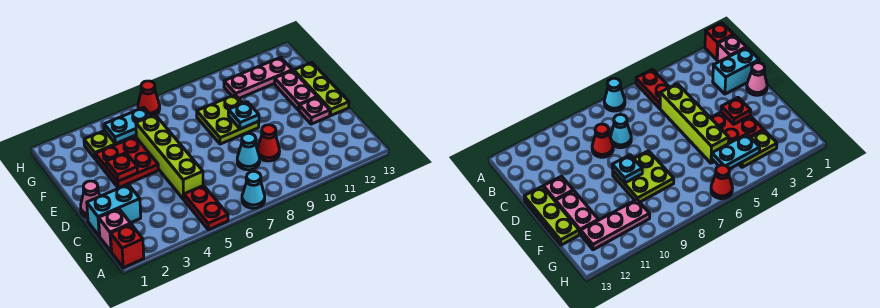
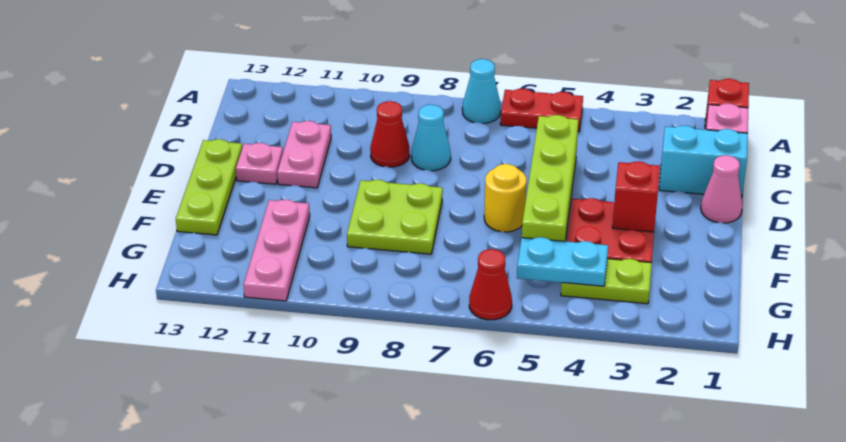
red 1x2 plate [184,186,228,230] -> red 1x2 plate turned to [500,89,583,132]
red 1x1 plate [106,153,138,181] -> red 1x1 brick [613,162,660,232]
none -> yellow 1x1 round brick [484,164,527,232]
cyan 1x1 plate [228,102,259,129] -> none
pink 1x2 plate [275,70,317,110] -> pink 1x2 plate moved to [277,121,331,188]
pink 1x3 plate [224,57,292,98] -> pink 1x3 plate turned to [243,200,310,301]

